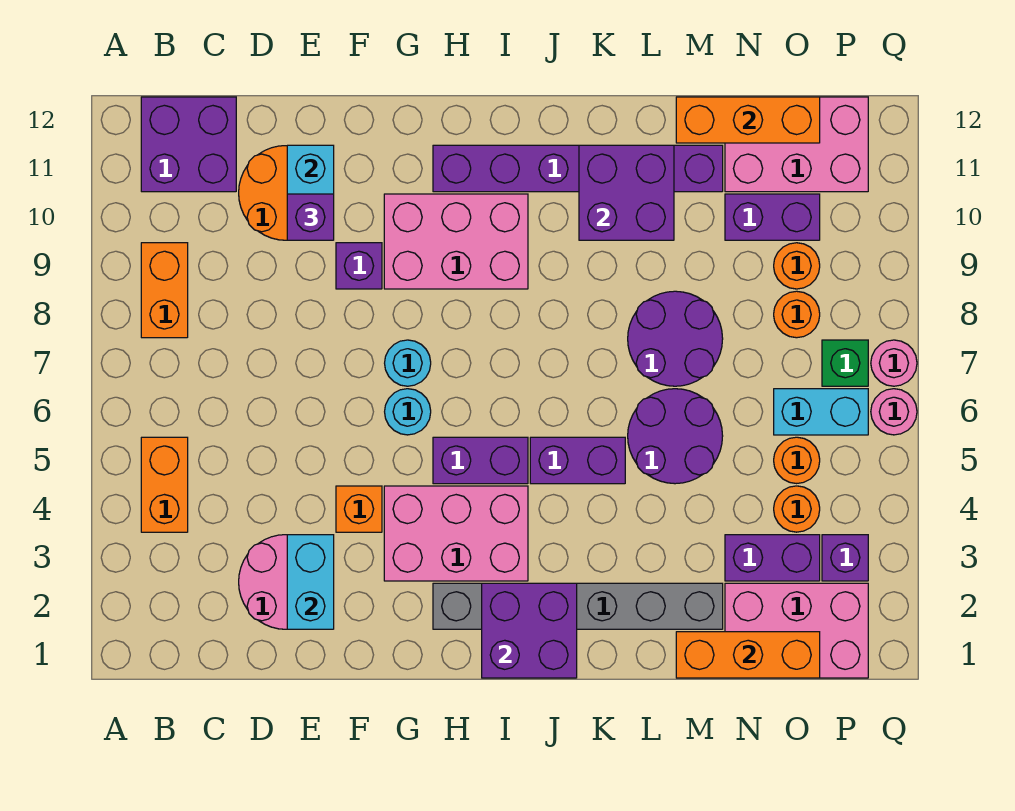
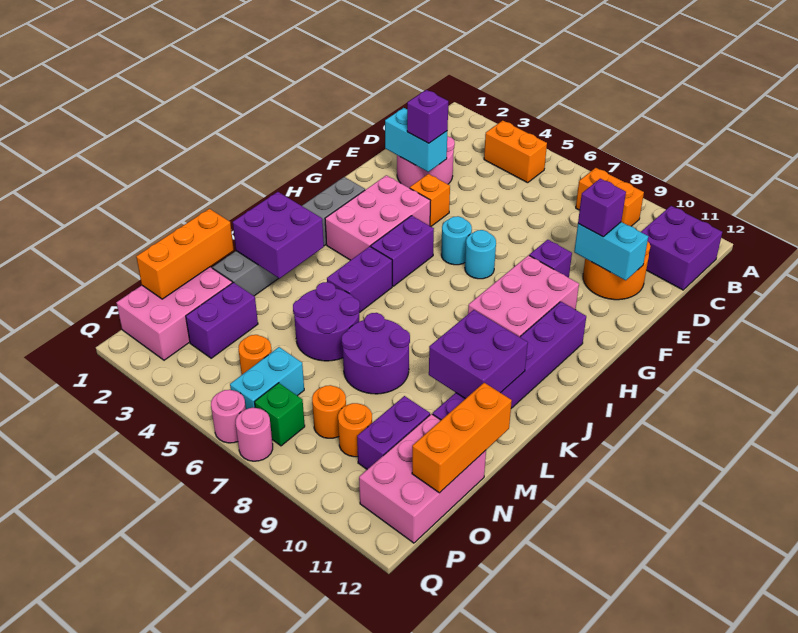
purple 2x2 brick [482,583,577,678] -> purple 2x2 brick moved to [233,192,324,278]
orange 1x1 round brick [774,486,820,532] -> none
purple 1x1 brick [822,535,868,581] -> purple 1x1 brick moved to [407,90,448,143]

